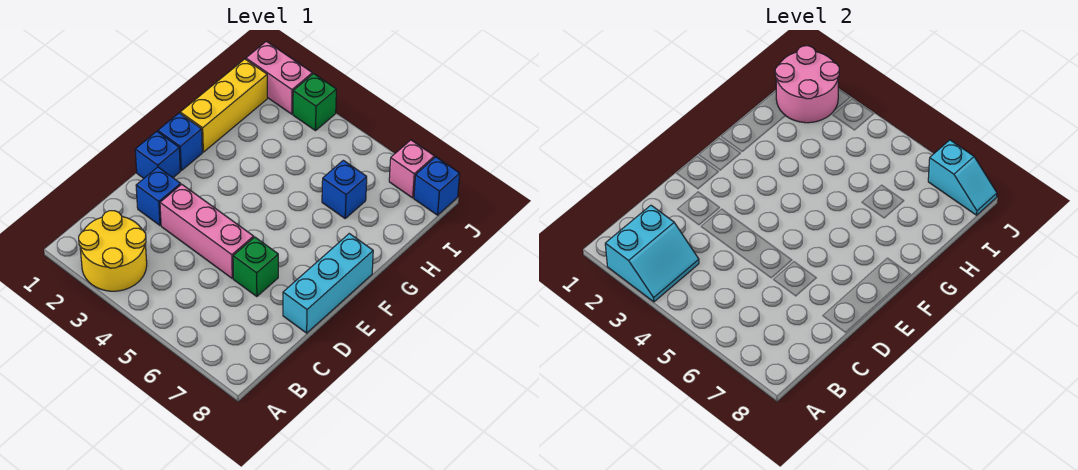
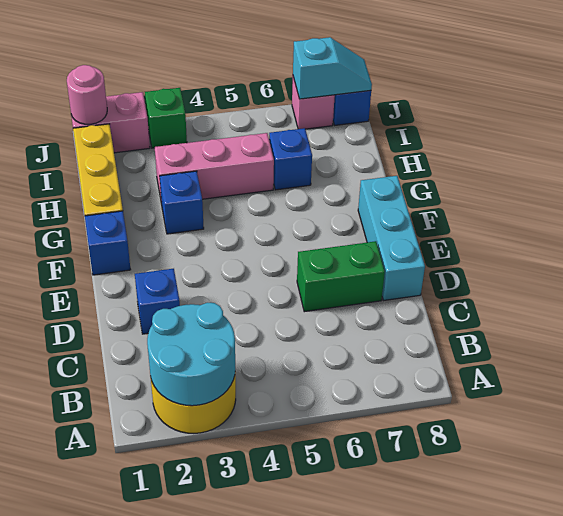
cyan 2x2 slope [605,205,699,302] -> cyan 2x2 round brick [147,303,235,406]
pink 1x3 brick [160,184,254,278] -> pink 1x3 brick moved to [155,133,274,203]
green 1x1 brick [233,237,278,297] -> green 1x2 brick [297,241,385,312]
blue 1x1 brick [135,132,180,178] -> blue 1x1 brick moved to [160,171,204,234]
pink 2x2 round brick [775,46,839,123] -> pink 1x1 round brick [67,65,107,124]

